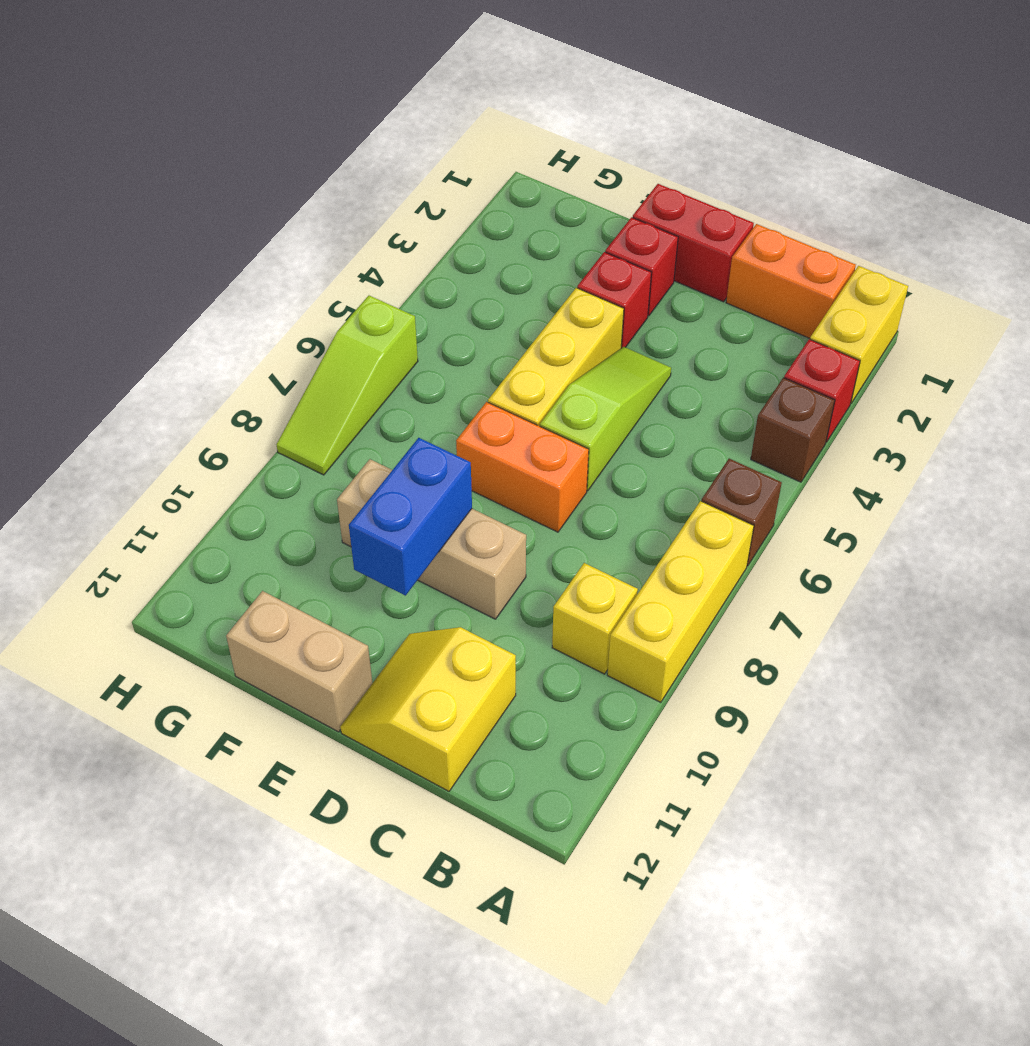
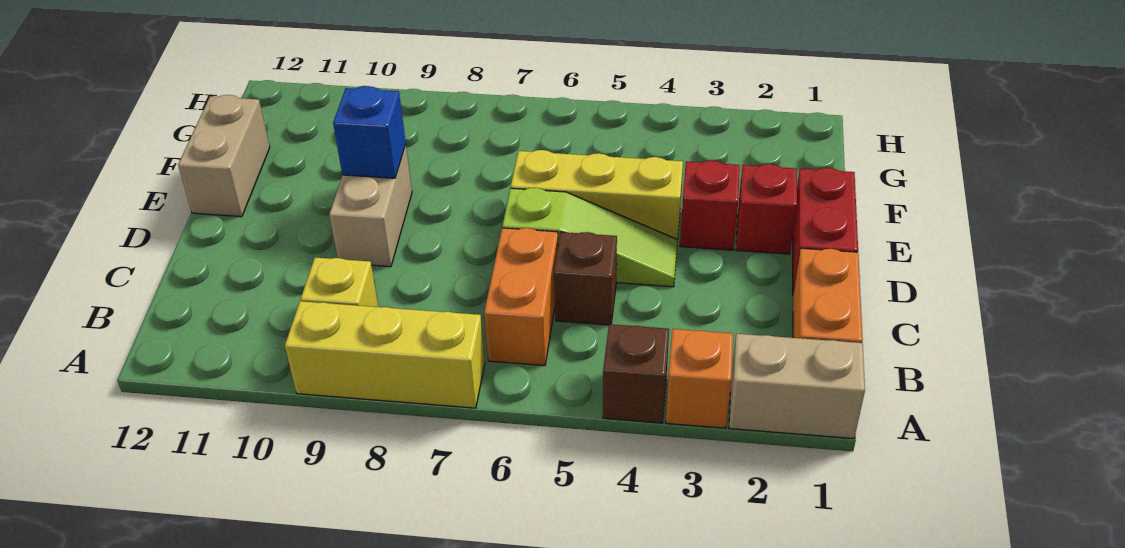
yellow 1x2 brick [810,266,908,403] -> tan 1x2 brick [729,334,865,439]
red 1x1 brick [784,339,860,442] -> orange 1x1 brick [666,329,733,428]
brown 1x1 brick [702,459,782,566] -> brown 1x1 brick moved to [554,232,617,325]
yellow 2x2 slope [340,627,516,791] -> none
orange 1x2 brick [456,402,589,532] -> orange 1x2 brick moved to [484,228,558,366]
tan 1x3 brick [337,459,526,619] -> tan 1x2 brick [329,145,412,267]
blue 1x2 brick [349,438,472,596] -> blue 1x1 brick [333,86,406,178]
lime 1x3 slope [277,296,418,475] -> none

